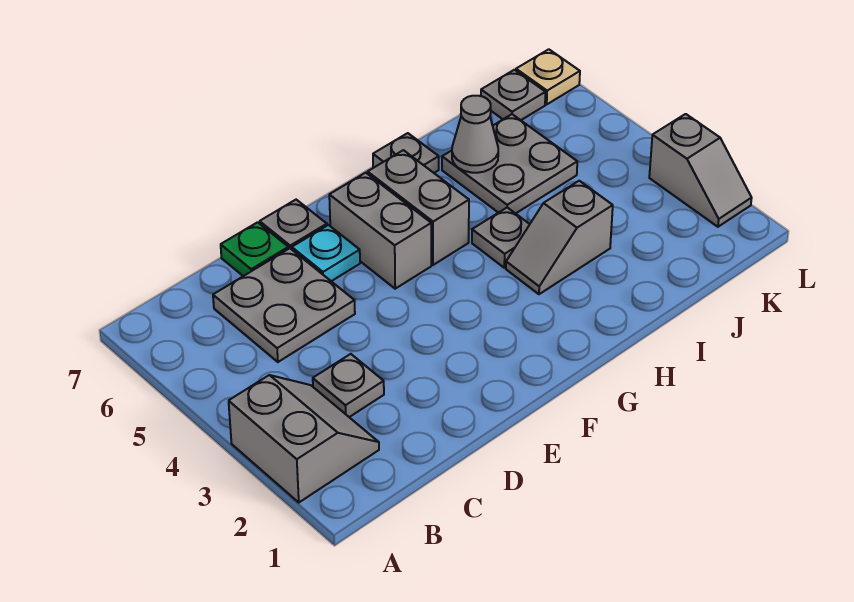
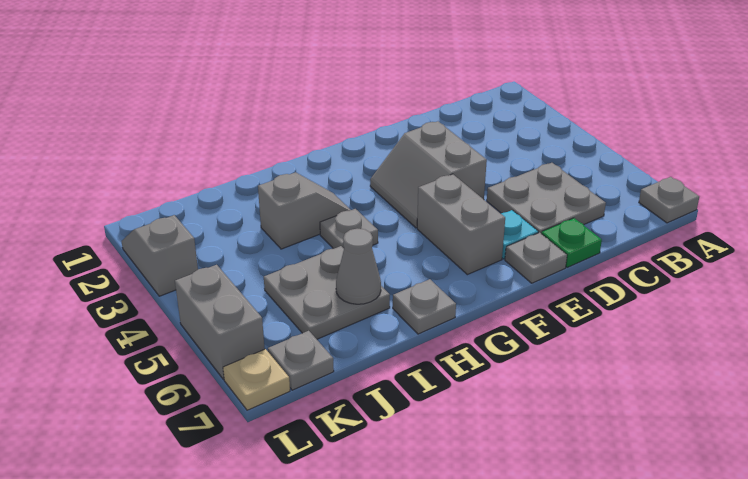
grey 2x2 slope [229,375,379,502] -> grey 2x2 slope moved to [370,121,487,228]
grey 1x1 plate [313,354,384,417] -> grey 1x1 plate moved to [639,177,699,223]
grey 1x2 brick [368,150,469,265] -> grey 1x2 brick moved to [175,265,265,379]

